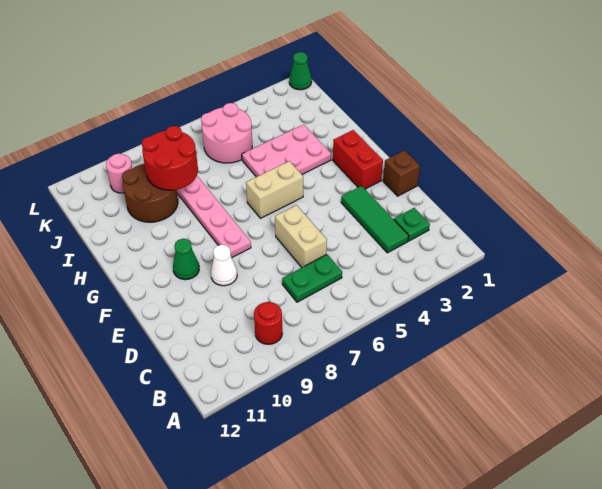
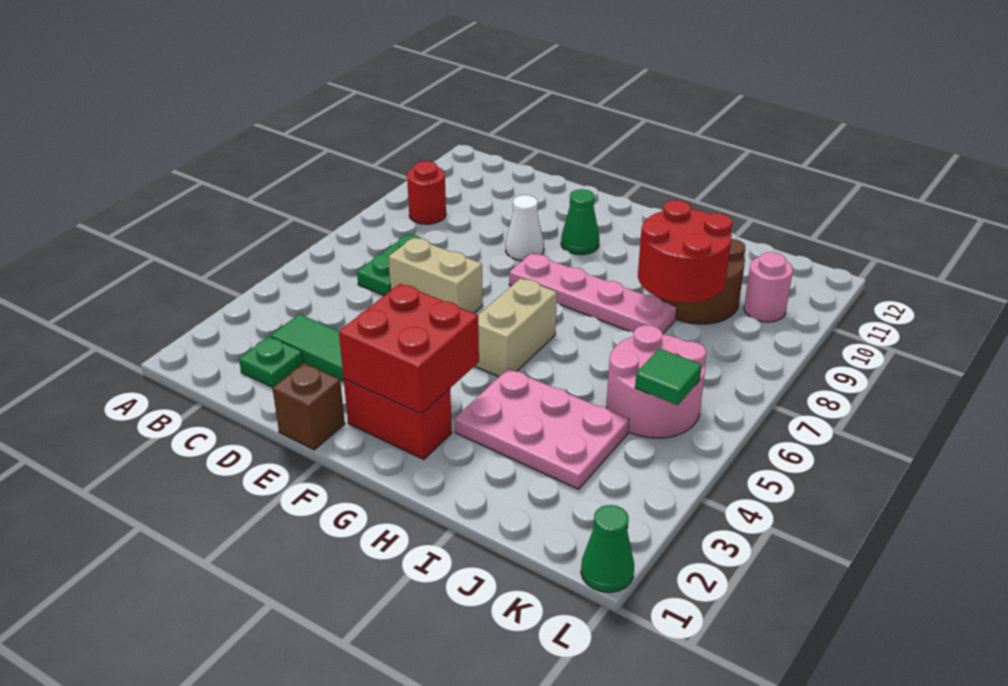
none -> red 2x2 brick [339,284,479,414]
pink 2x3 plate [242,125,331,177] -> pink 2x3 plate turned to [455,369,629,489]
none -> green 1x1 tile [635,348,702,405]

